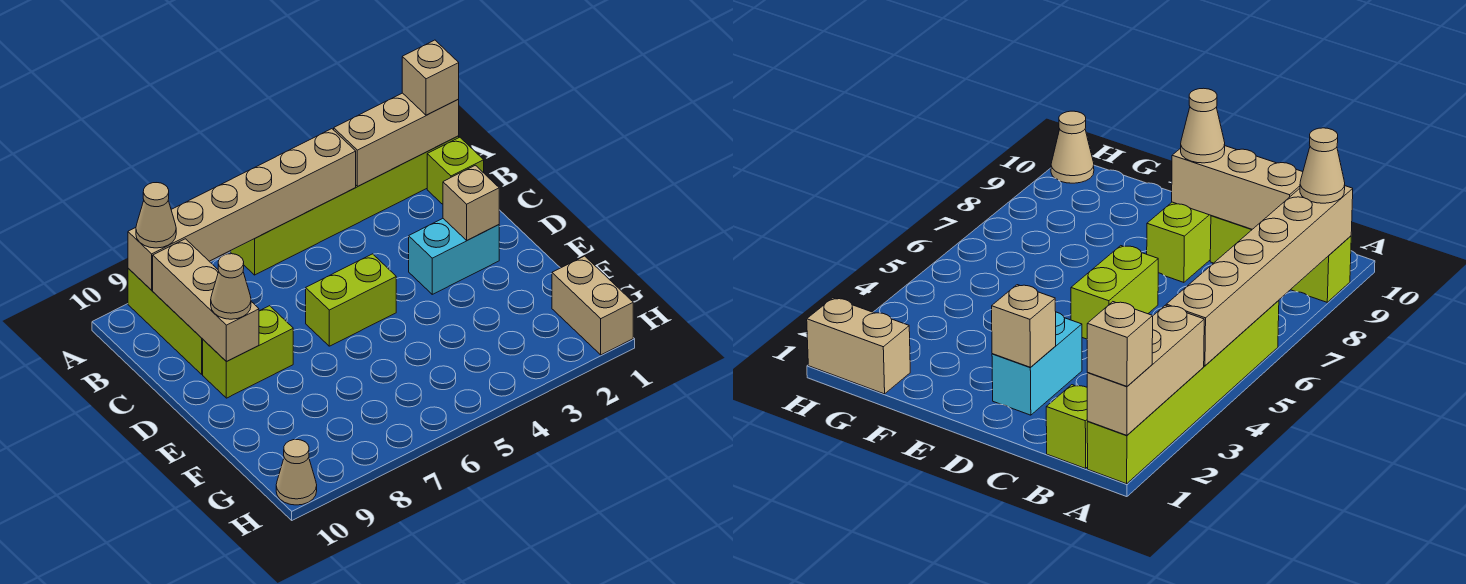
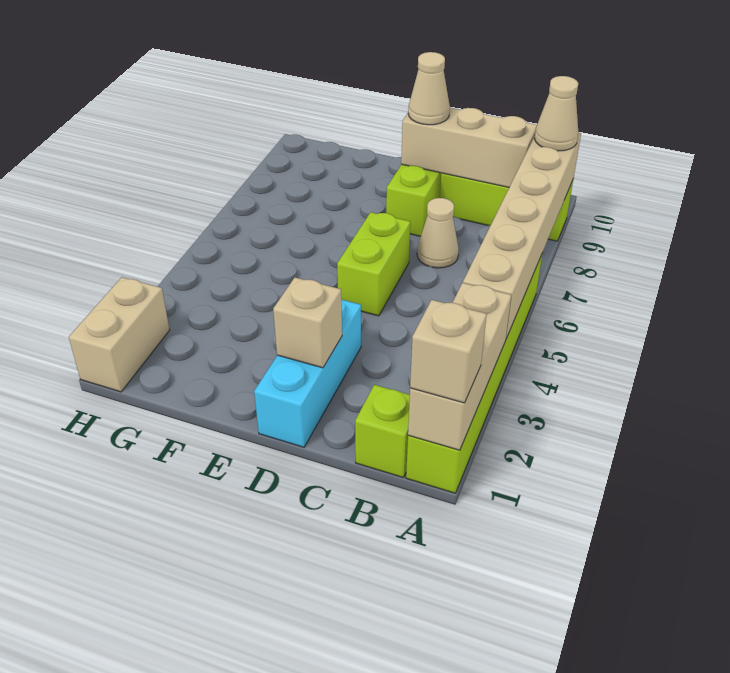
cyan 1x2 brick [409,219,499,294] -> cyan 1x3 brick [254,299,361,447]
tan 1x2 brick [552,256,633,355] -> tan 1x2 brick turned to [69,277,170,392]
tan 1x1 cone [276,440,317,505] -> tan 1x1 cone moved to [417,198,459,268]

